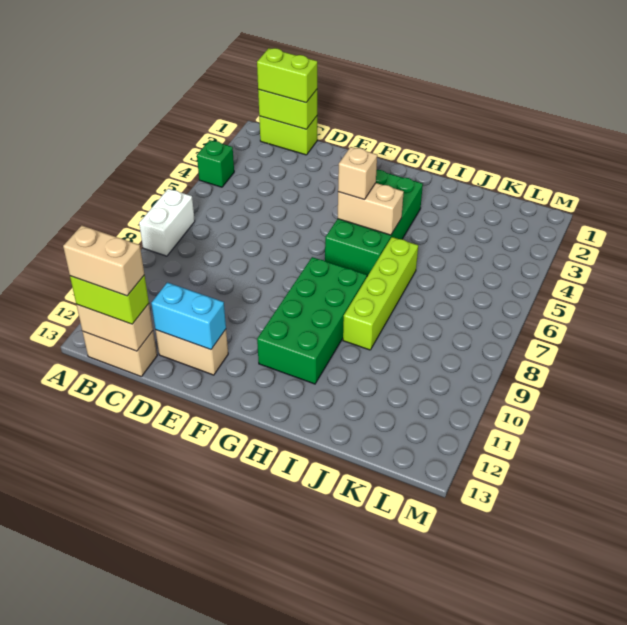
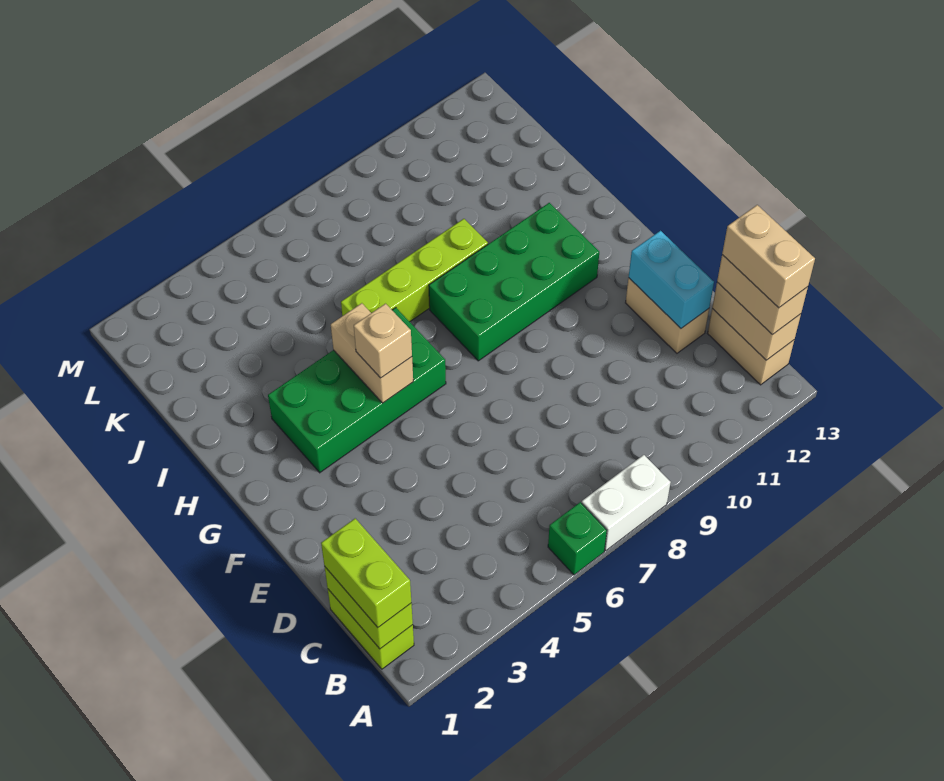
green 1x1 brick [197,140,234,187] -> green 1x1 brick moved to [548,502,607,575]
lime 1x2 brick [70,275,149,324] -> tan 1x2 brick [717,255,808,334]

